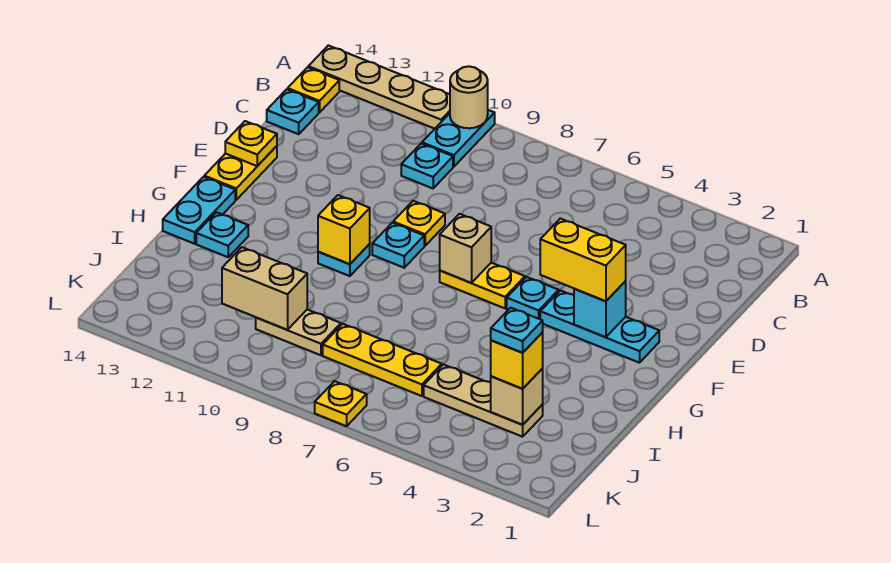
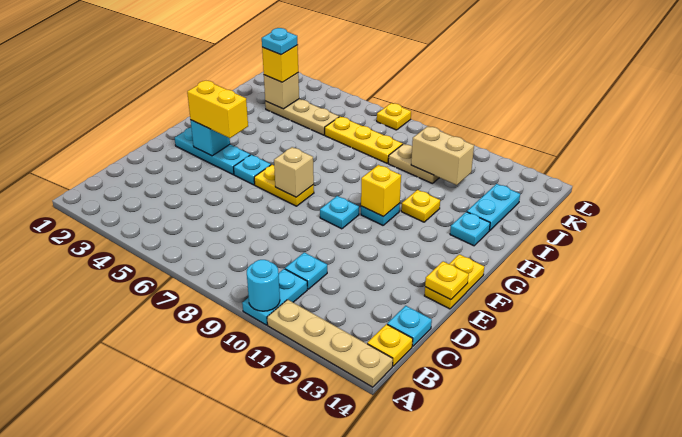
tan 1x1 round brick [450,66,488,128] -> cyan 1x1 round brick [247,260,280,311]
yellow 1x1 plate [393,201,445,246] -> yellow 1x1 plate moved to [401,190,440,222]
cyan 1x2 plate [163,177,235,244] -> cyan 1x2 plate moved to [467,184,520,231]

